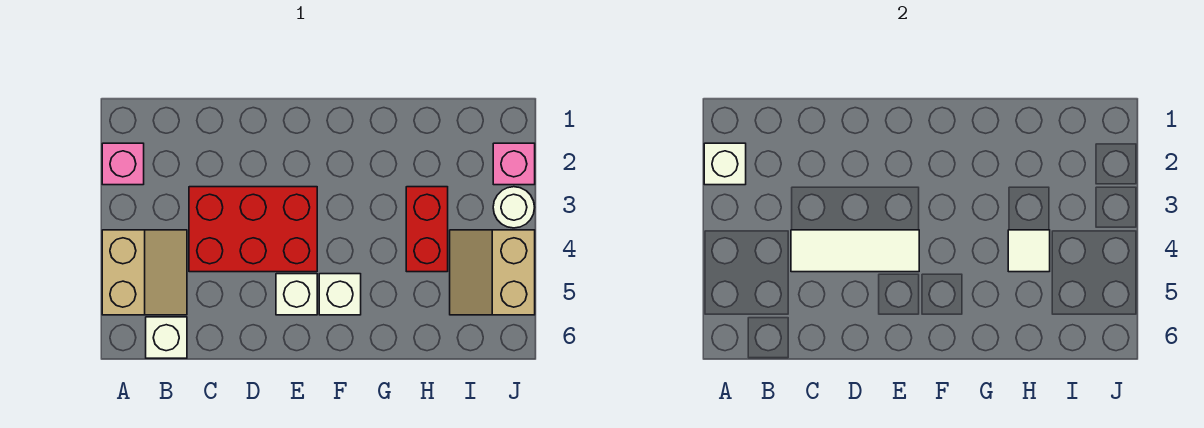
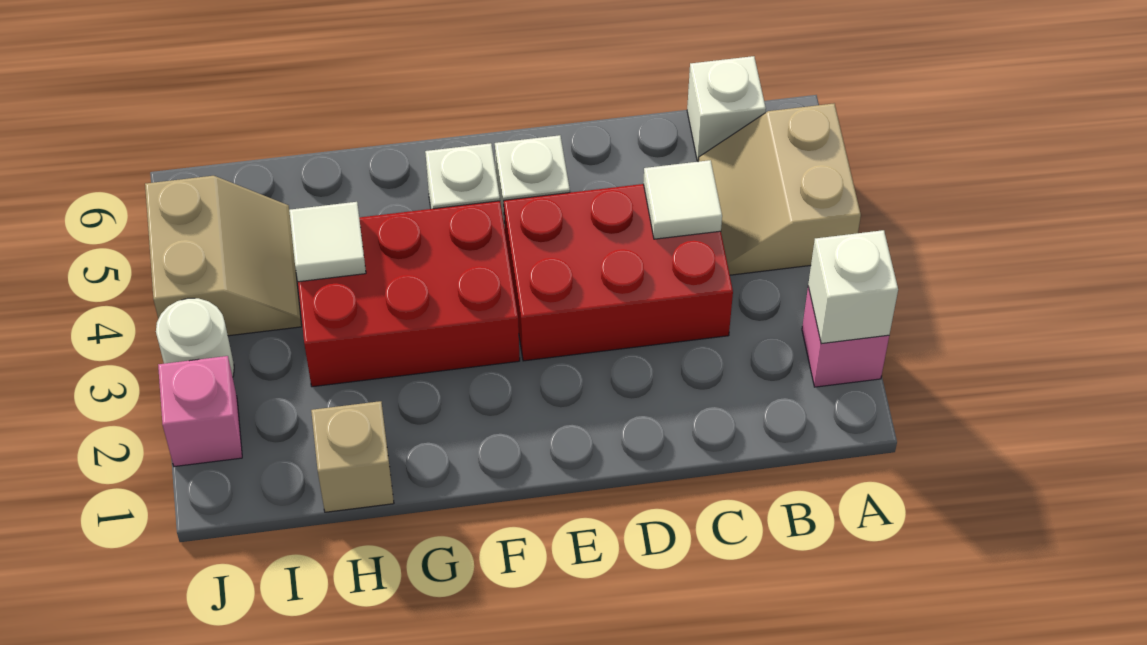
white 1x3 tile [791,230,919,272] -> white 1x1 tile [643,160,722,239]
none -> tan 1x1 brick [311,401,394,512]
red 1x2 brick [406,187,448,272] -> red 2x3 brick [298,201,520,387]

